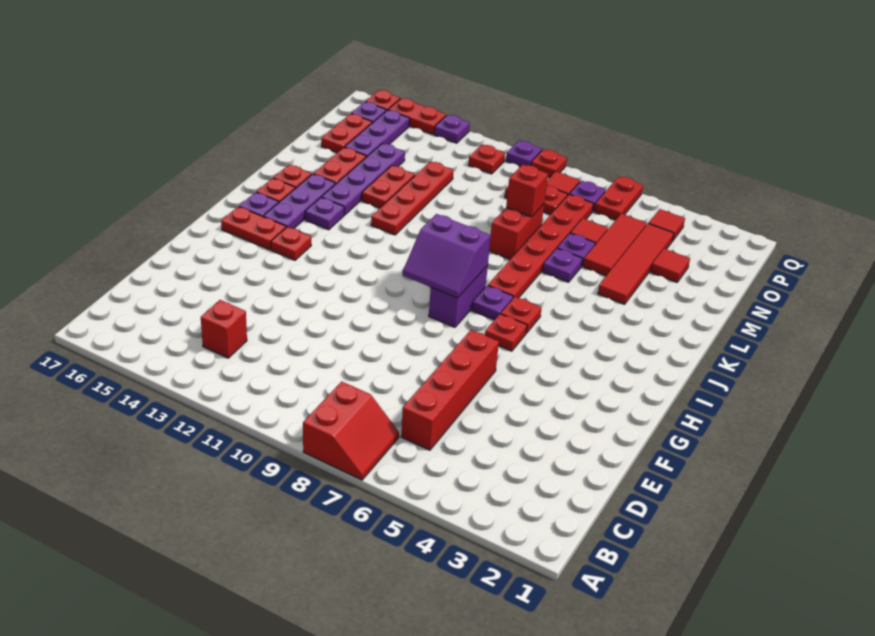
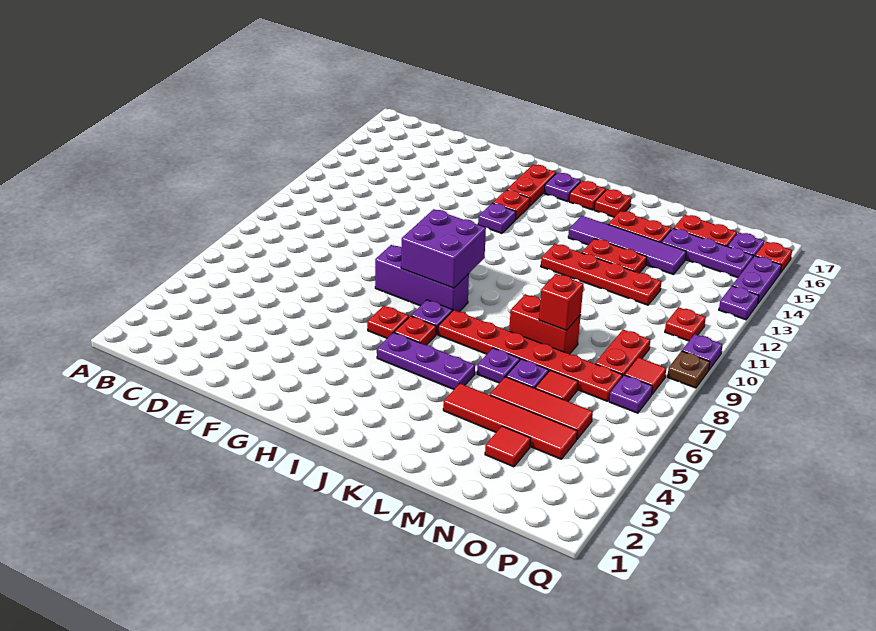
red 2x2 slope [303,381,399,480] -> none
red 1x4 brick [401,330,499,450] -> none
red 1x1 brick [201,300,247,358] -> none
purple 1x2 brick [429,266,488,327] -> purple 1x3 brick [375,245,469,312]
purple 2x2 slope [403,214,491,298] -> purple 2x2 brick [401,209,486,288]
purple 1x3 plate [263,174,336,228] -> purple 1x3 plate moved to [377,333,475,389]
purple 1x1 plate [305,197,344,230] -> purple 1x1 plate moved to [478,203,516,233]
purple 1x4 plate [322,143,405,215] -> purple 1x4 tile [568,216,686,275]
red 1x1 tile [649,209,685,241] -> none
red 1x2 plate [594,176,643,220] -> none
red 1x1 plate [531,149,567,177] -> brown 1x1 plate [667,351,710,388]
red 1x2 plate [389,98,446,134] -> purple 1x2 plate [732,256,781,303]

